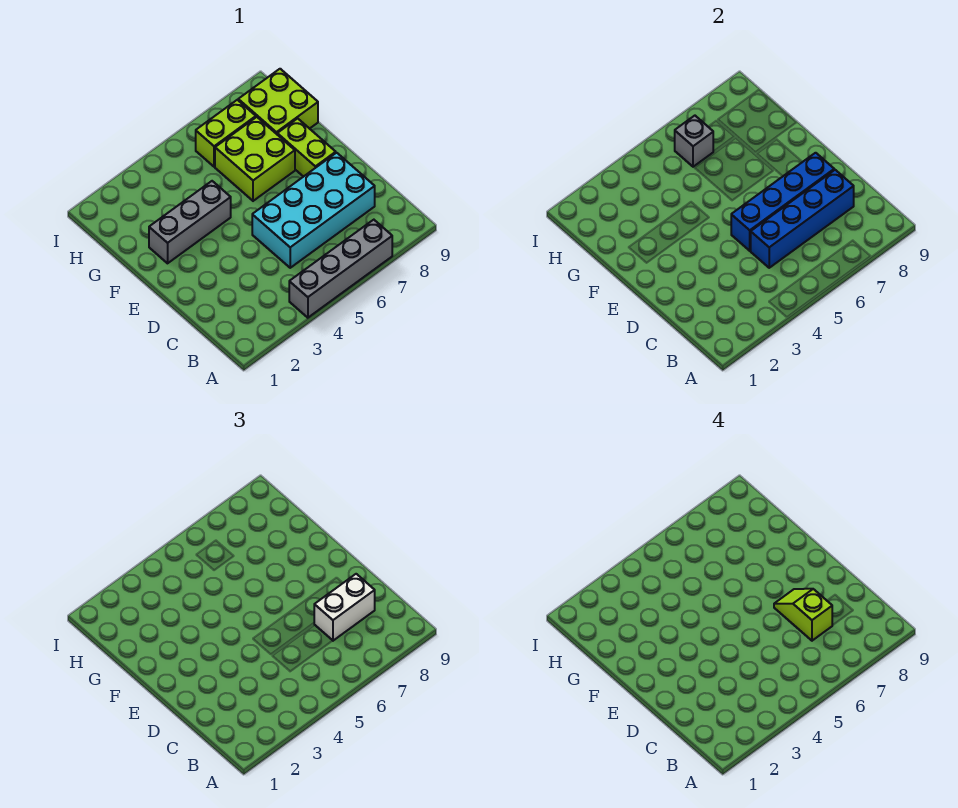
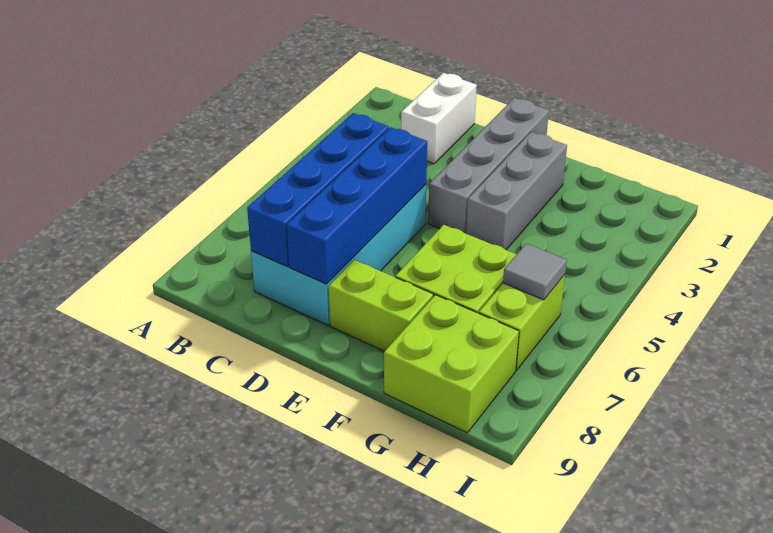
grey 1x4 brick [289,220,392,318] -> grey 1x4 brick moved to [428,98,549,233]
white 1x2 brick [314,574,375,641] -> white 1x2 brick moved to [401,73,477,164]
lime 1x2 slope [774,589,832,641] -> none
grey 1x1 brick [675,116,713,167] -> grey 1x1 tile [503,244,567,300]

